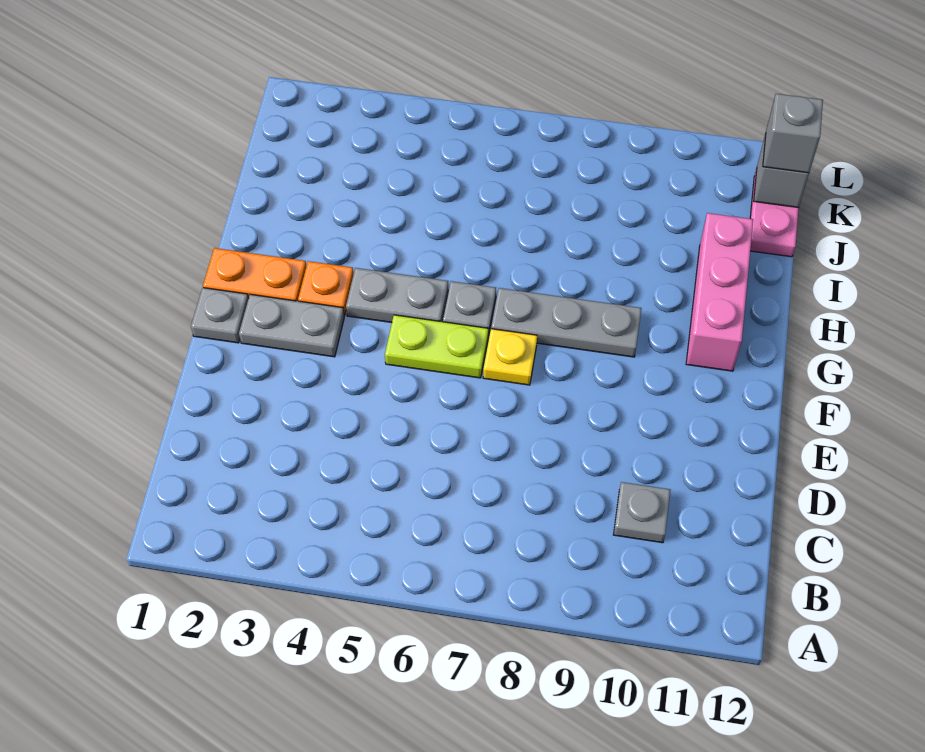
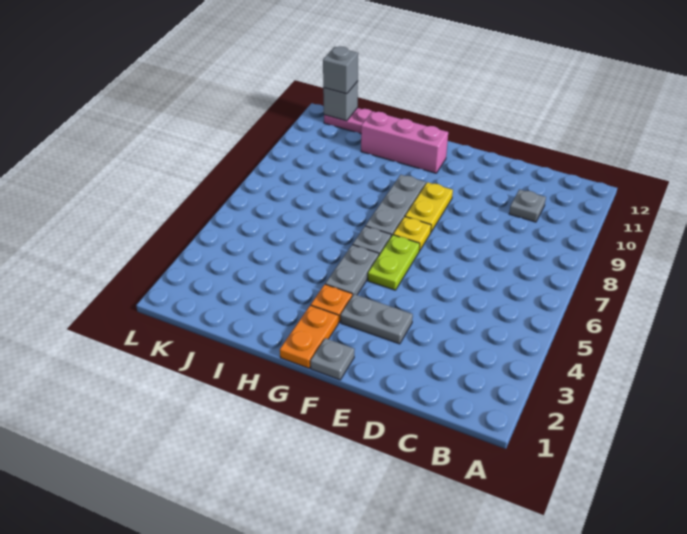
grey 1x2 plate [239,294,344,357] -> grey 1x2 plate turned to [341,294,413,344]
none -> yellow 1x2 plate [405,182,453,232]

